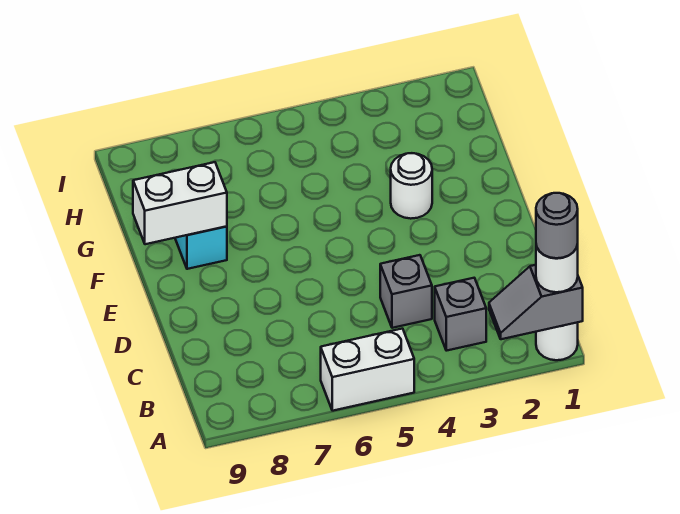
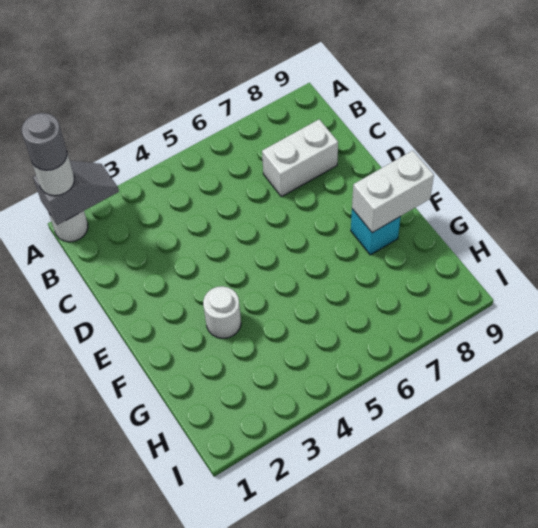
white 1x2 brick [321,329,414,411] -> white 1x2 brick moved to [262,119,338,197]
grey 1x1 brick [435,278,486,351] -> none
grey 1x1 brick [380,255,432,328] -> none

